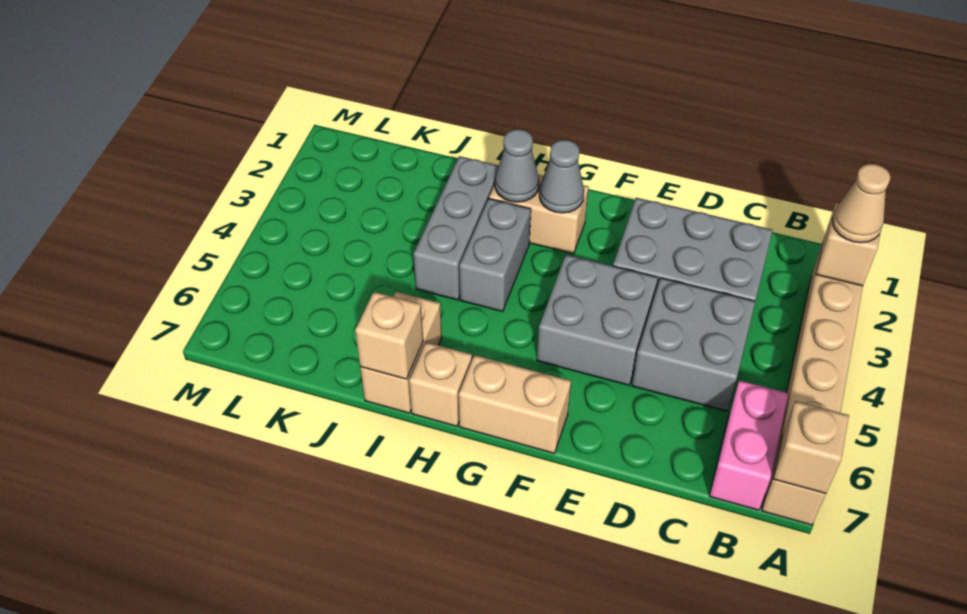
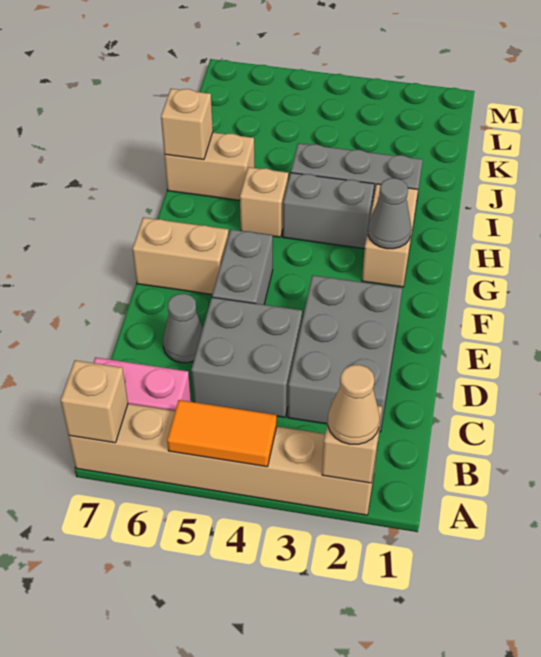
none -> orange 1x2 tile [167,400,277,467]
grey 2x2 brick [537,255,658,385] -> grey 1x2 brick [212,230,273,305]
tan 1x2 brick [459,355,571,453] -> tan 1x2 brick turned to [132,218,229,294]
grey 1x1 cone [495,129,539,202] -> grey 1x1 cone moved to [163,294,203,363]
tan 1x1 brick [409,342,472,426] -> tan 1x1 brick moved to [240,167,288,237]

